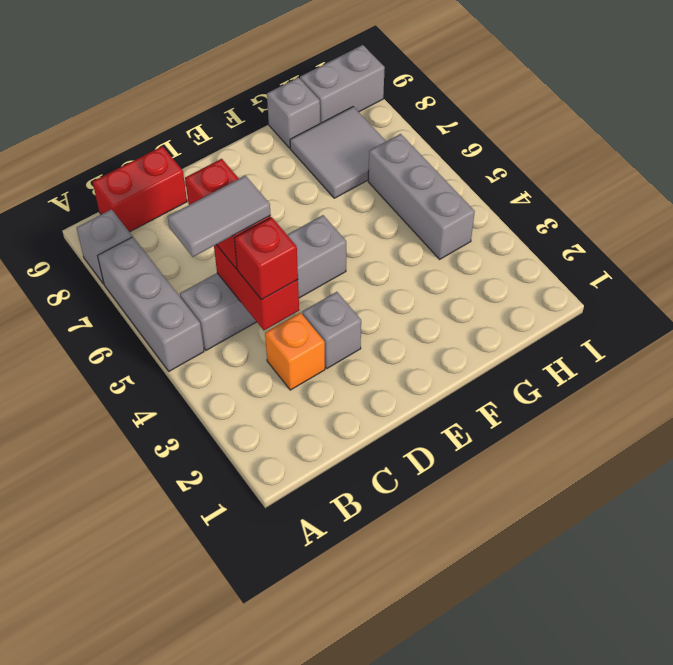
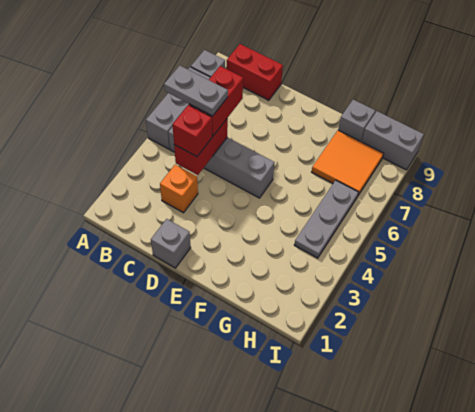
grey 1x2 tile [168,176,271,257] -> grey 1x2 plate [164,66,228,116]
grey 1x1 brick [302,292,361,368] -> grey 1x1 brick moved to [151,219,191,268]
grey 2x2 tile [290,107,386,198] -> orange 2x2 tile [312,130,384,195]
grey 1x3 brick [368,134,475,259] -> grey 1x3 plate [294,180,358,258]

